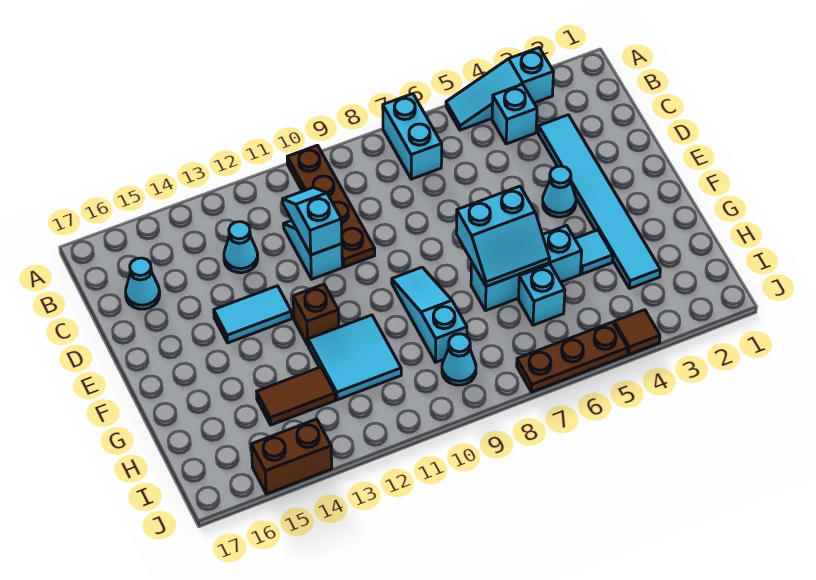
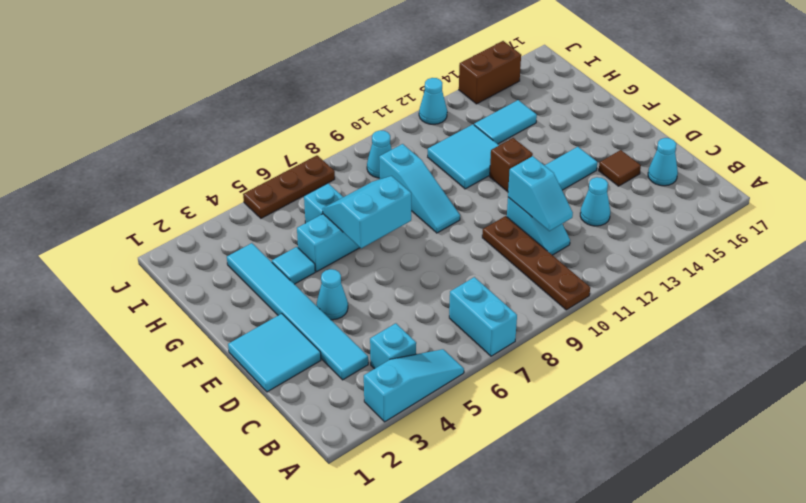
none -> cyan 2x2 tile [228,314,321,392]
brown 1x2 tile [257,367,335,425] -> cyan 1x2 tile [474,100,537,144]
brown 1x1 tile [614,310,660,355] -> brown 1x1 tile moved to [599,150,641,186]
none -> cyan 1x1 cone [419,78,447,124]

